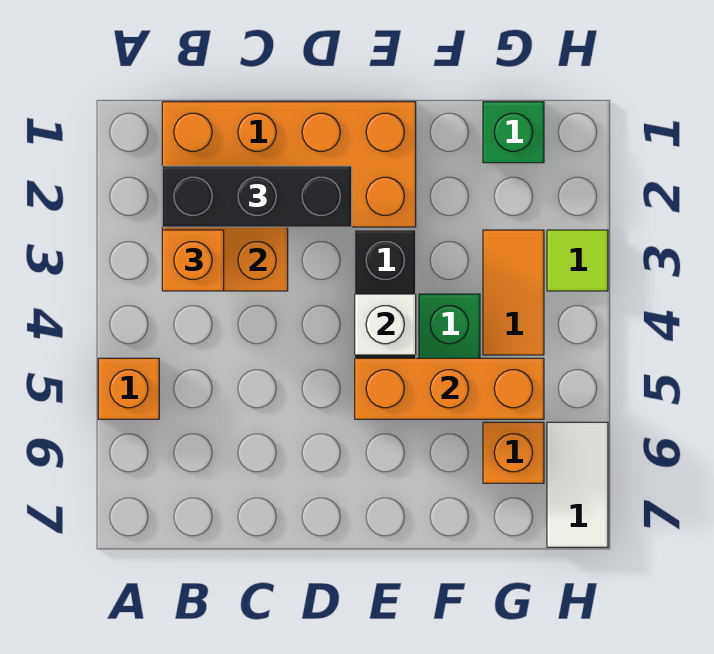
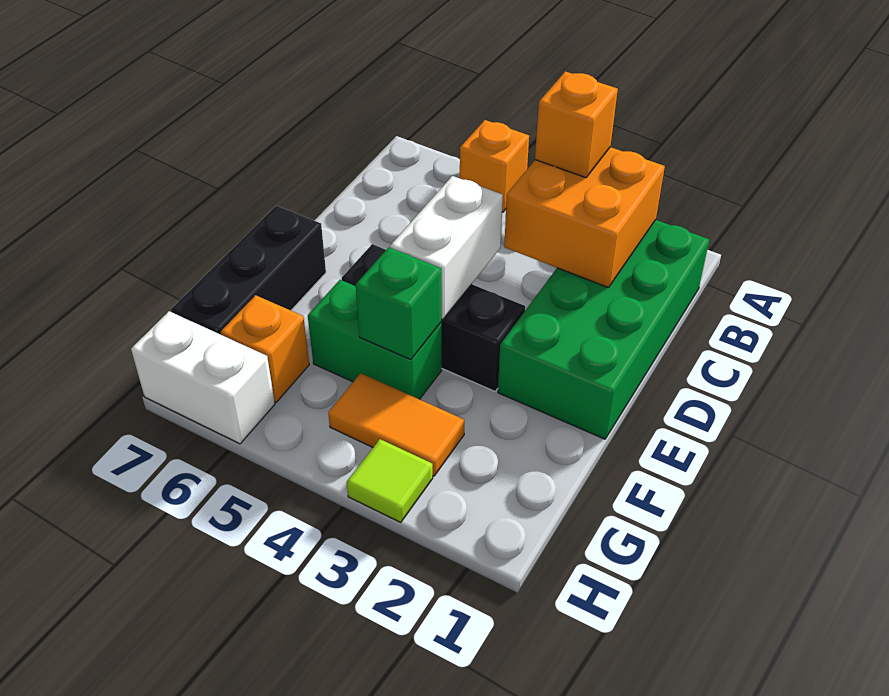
orange 2x4 brick [162,102,416,227] -> green 2x4 brick [498,220,709,439]
black 1x3 brick [162,166,352,227] -> black 1x3 brick moved to [171,206,326,335]
white 1x1 brick [355,294,416,355] -> white 1x2 brick [390,176,503,320]
orange 1x3 brick [355,358,544,419] -> none
green 1x1 brick [483,102,544,163] -> green 1x1 brick moved to [356,247,441,360]
white 1x2 tile [547,422,608,547] -> white 1x2 brick [131,311,275,444]

